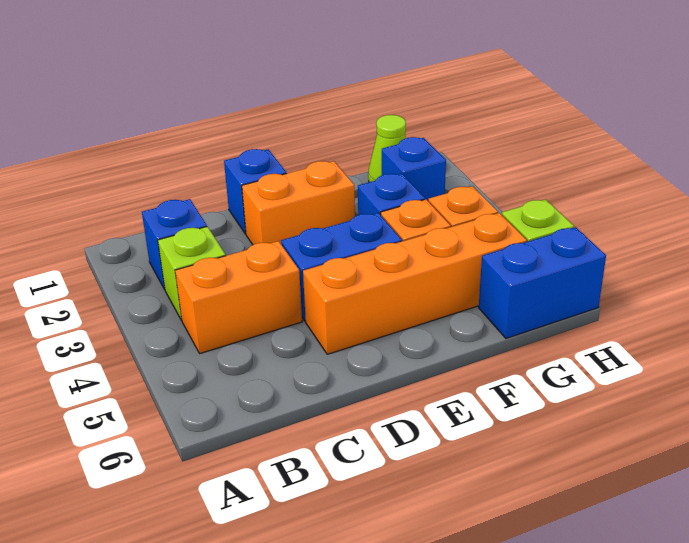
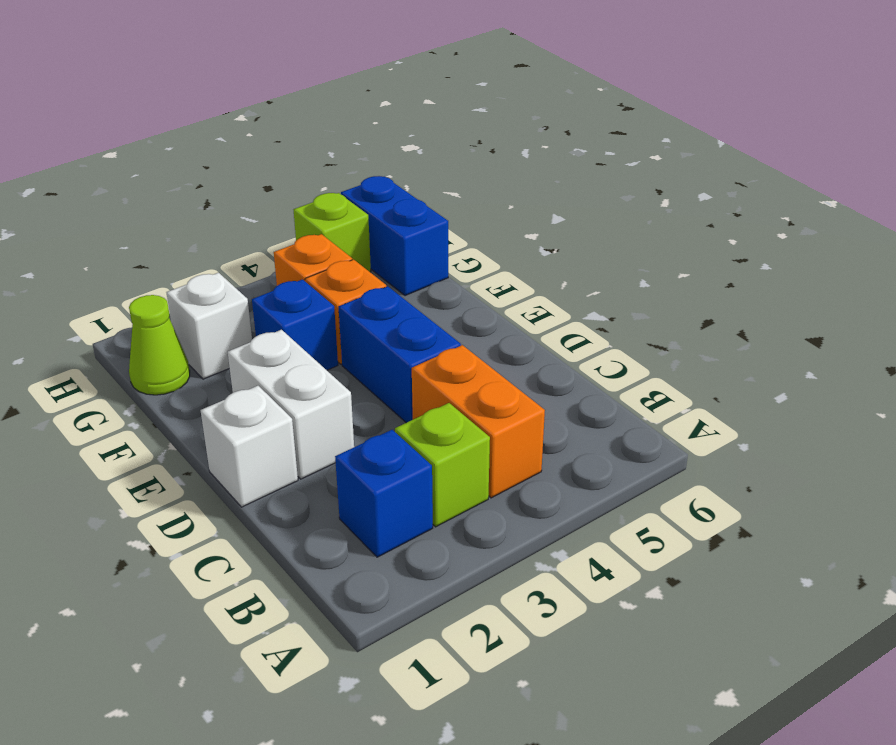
blue 1x1 brick [224,149,287,234] -> white 1x1 brick [201,386,298,507]
orange 1x2 brick [242,161,355,245] -> white 1x2 brick [228,330,354,479]
orange 1x4 brick [303,213,527,354] -> none
blue 1x1 brick [382,137,446,201] -> white 1x1 brick [167,273,252,379]

